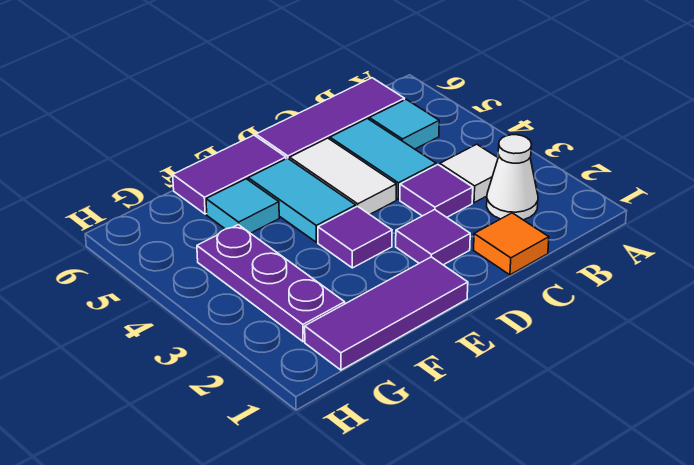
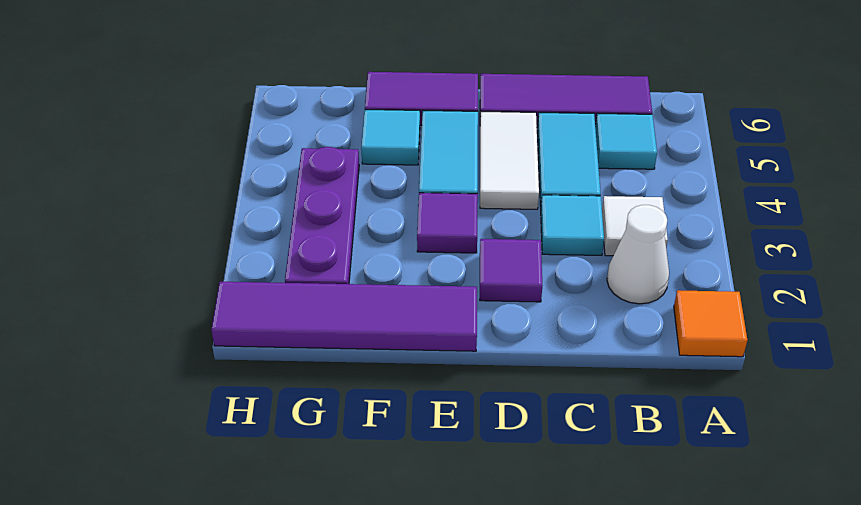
orange 1x1 tile [474,213,549,275] -> orange 1x1 tile moved to [674,290,747,357]
purple 1x1 tile [400,165,473,217] -> cyan 1x1 tile [541,195,604,255]
purple 1x3 tile [305,257,468,370] -> purple 1x4 tile [211,282,477,351]

